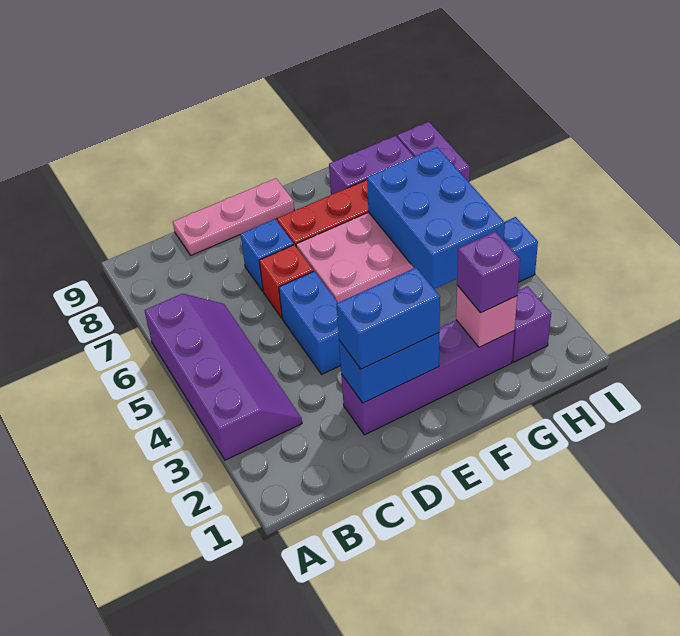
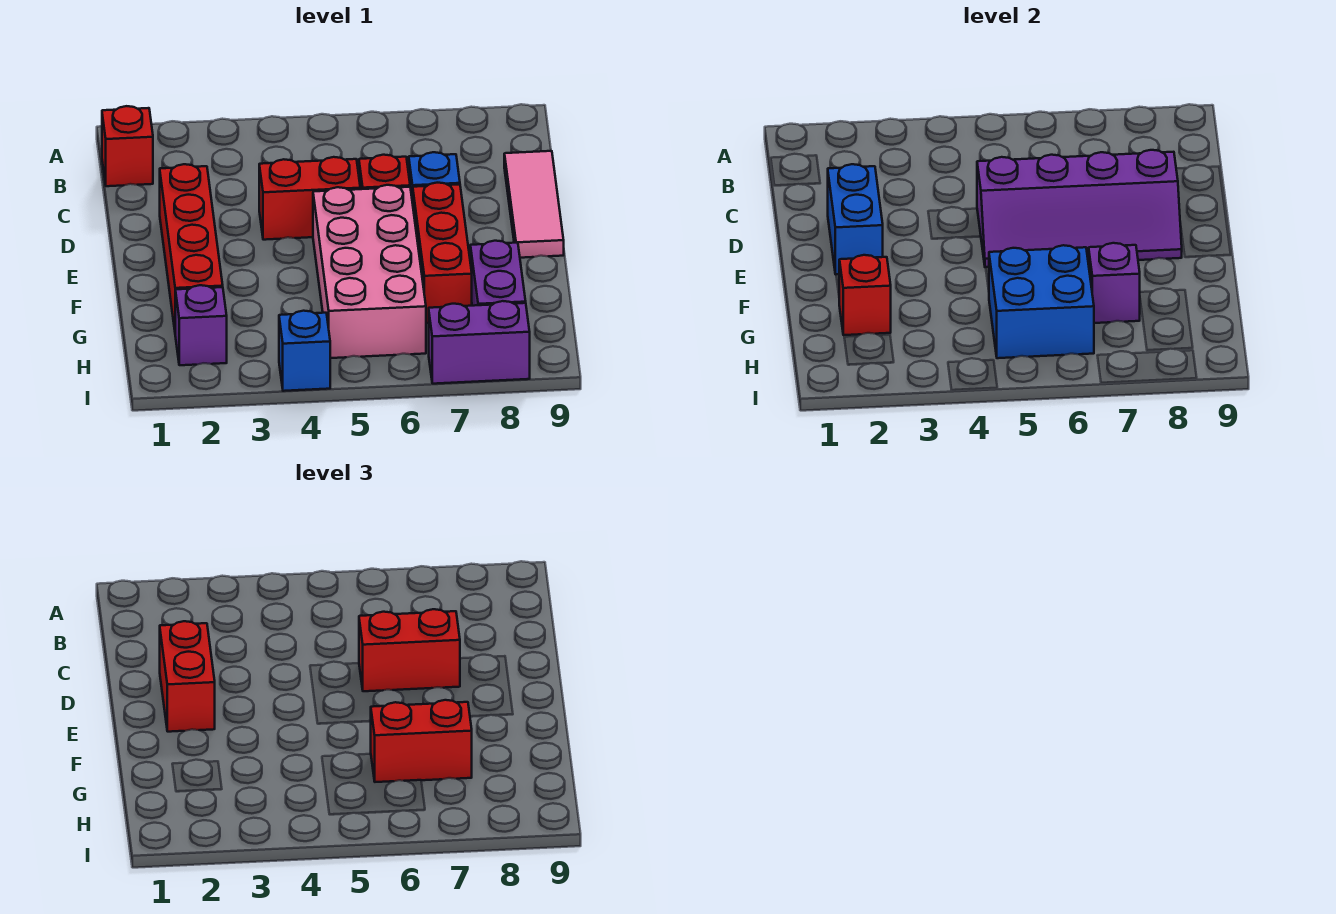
purple 2x4 slope [144,294,302,460] -> purple 2x4 slope moved to [977,150,1182,267]
none -> red 1x1 brick [102,106,153,186]
pink 1x3 plate [173,178,294,255] -> pink 1x3 tile [504,151,564,258]
purple 1x4 brick [341,320,514,435] -> red 1x4 brick [160,164,223,329]
blue 1x2 brick [336,267,440,369] -> red 1x2 brick [160,621,215,732]
blue 1x2 brick [279,271,341,374] -> red 1x2 brick [259,157,360,240]
none -> red 1x2 brick [359,609,460,691]
pink 1x1 brick [456,285,517,347] -> red 1x1 brick [839,255,891,335]
purple 1x1 brick [457,232,520,313] -> purple 1x1 brick moved to [1089,243,1140,323]
blue 2x3 brick [367,147,505,289] -> blue 2x2 brick [989,245,1094,358]
none -> red 1x2 brick [371,700,472,782]

